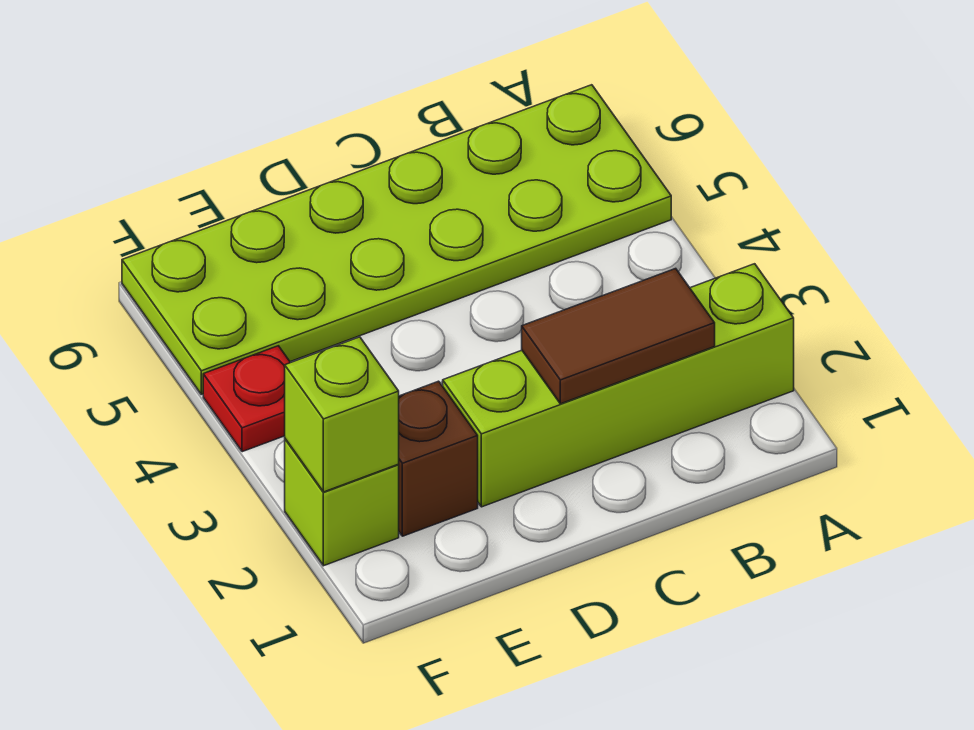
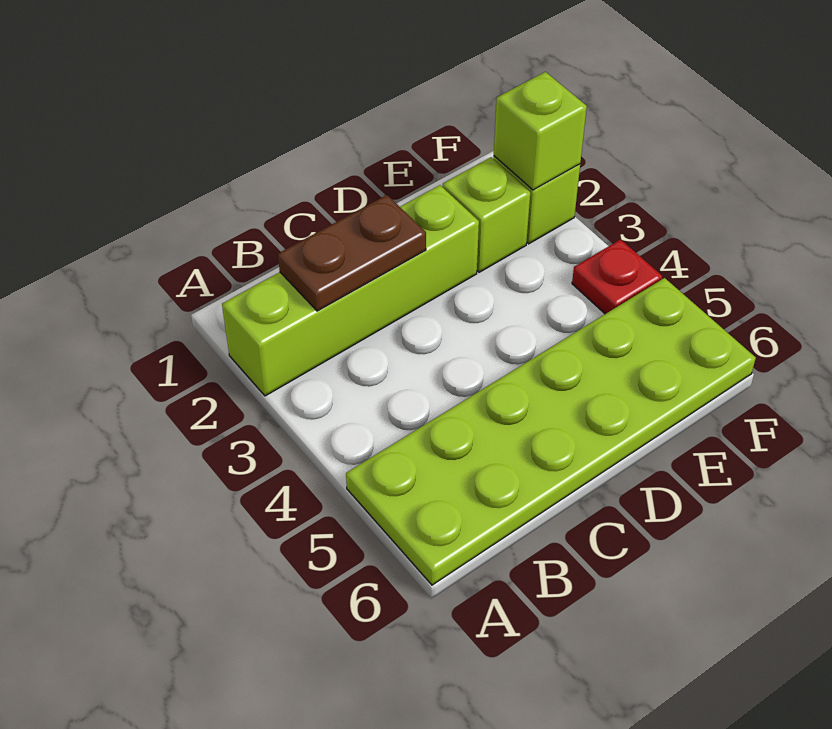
brown 1x2 tile [522,269,715,404] -> brown 1x2 plate [278,195,426,311]
brown 1x1 brick [398,381,478,536] -> lime 1x1 brick [442,157,530,272]

